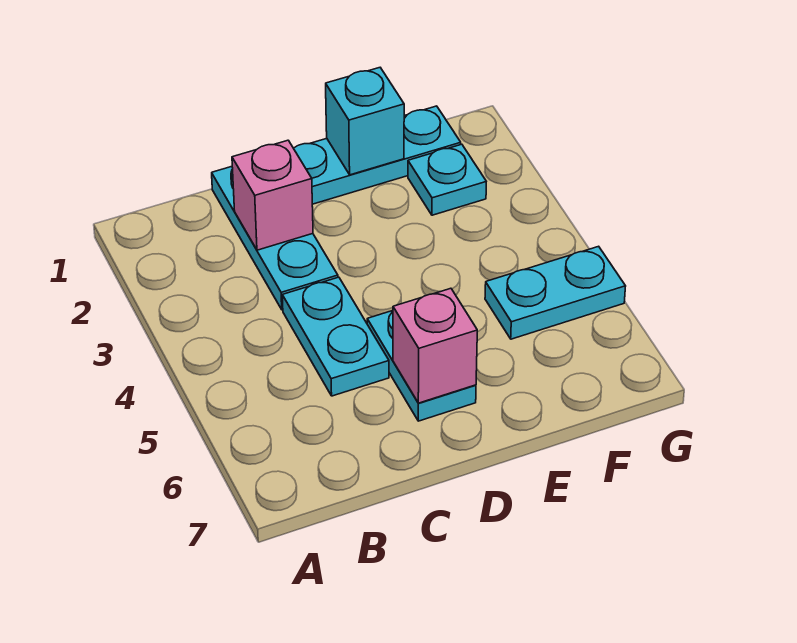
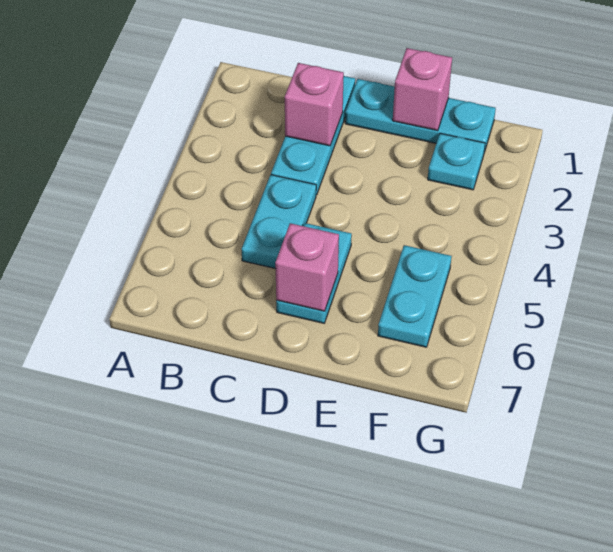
cyan 1x1 brick [326,68,404,175] -> pink 1x1 brick [393,48,452,131]
cyan 1x2 plate [485,246,626,339] -> cyan 1x2 plate turned to [378,245,452,347]

